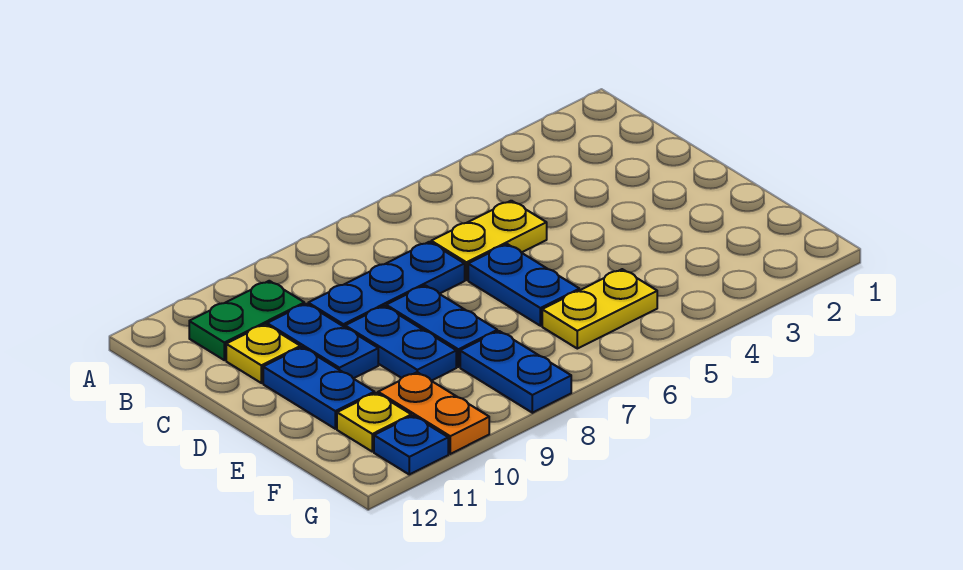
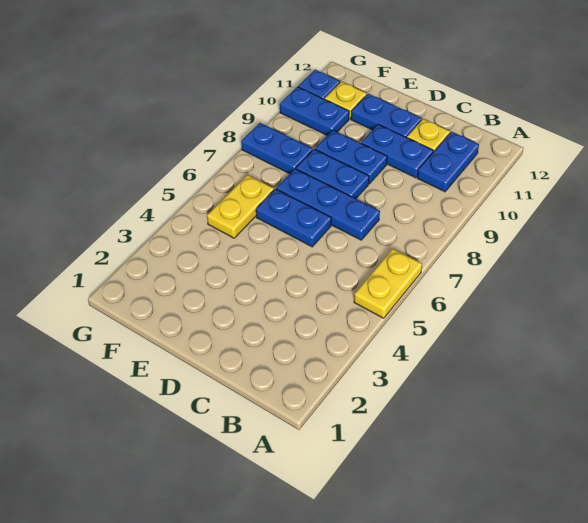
green 1x2 plate [189,281,304,360] -> blue 1x2 plate [417,132,479,192]
yellow 1x2 plate [431,201,547,280] -> yellow 1x2 plate moved to [354,249,422,318]
blue 1x3 plate [308,242,465,327] -> blue 1x3 plate turned to [276,169,380,240]
orange 1x2 plate [378,372,489,454] -> blue 1x2 plate [280,87,349,135]

